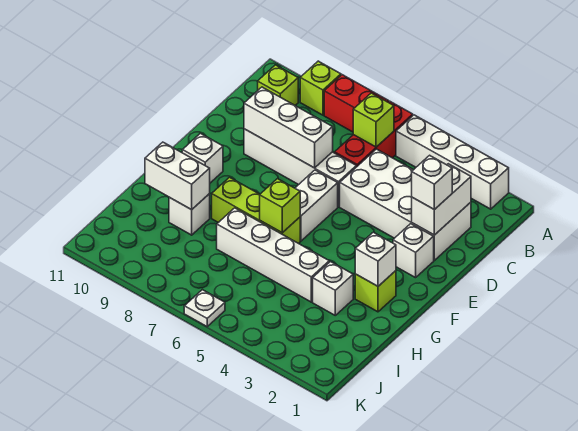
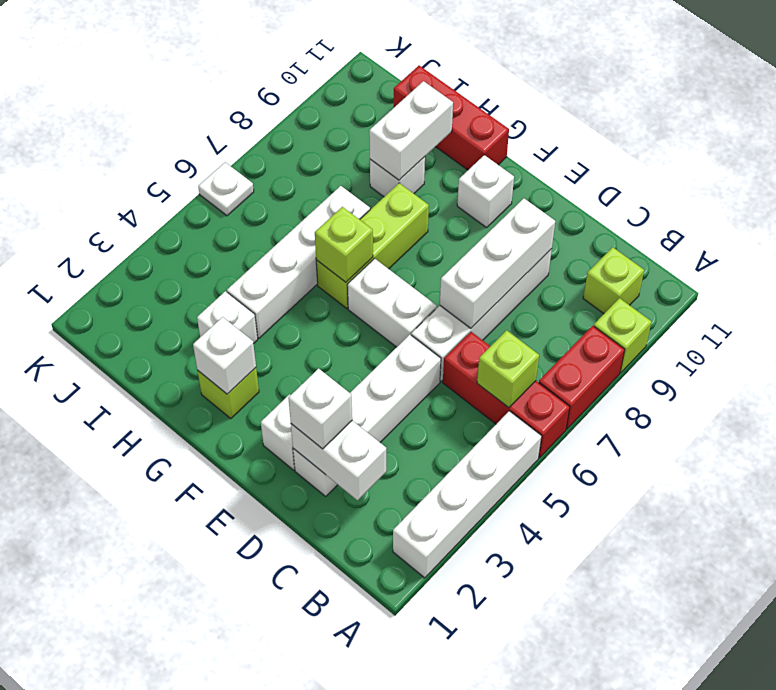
white 2x4 brick [340,149,471,260] -> white 1x4 brick [293,335,441,496]
none -> red 1x3 brick [394,66,509,170]

